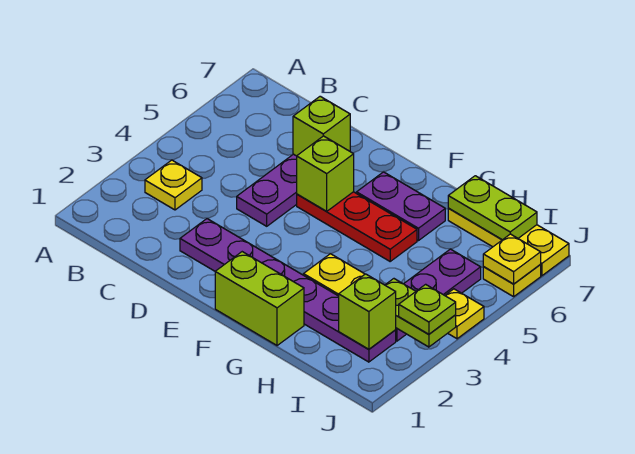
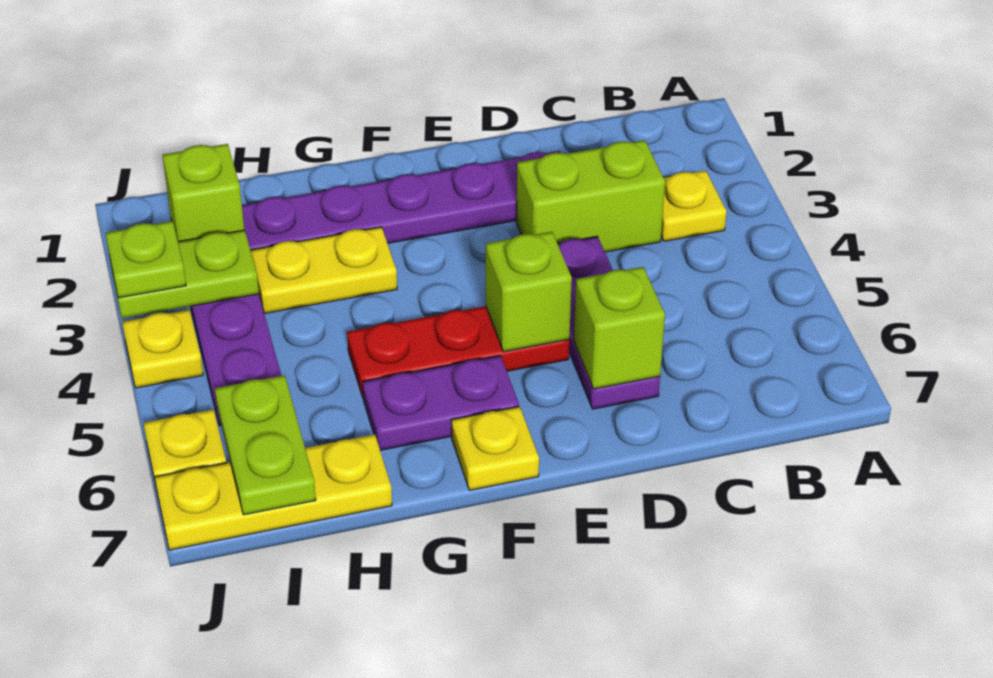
lime 1x2 brick [215,252,304,346] -> lime 1x2 brick moved to [516,140,665,252]
lime 1x2 plate [448,176,537,240] -> lime 1x2 plate turned to [215,375,316,515]
yellow 1x1 plate [483,234,541,284] -> yellow 1x1 plate moved to [451,407,539,490]

